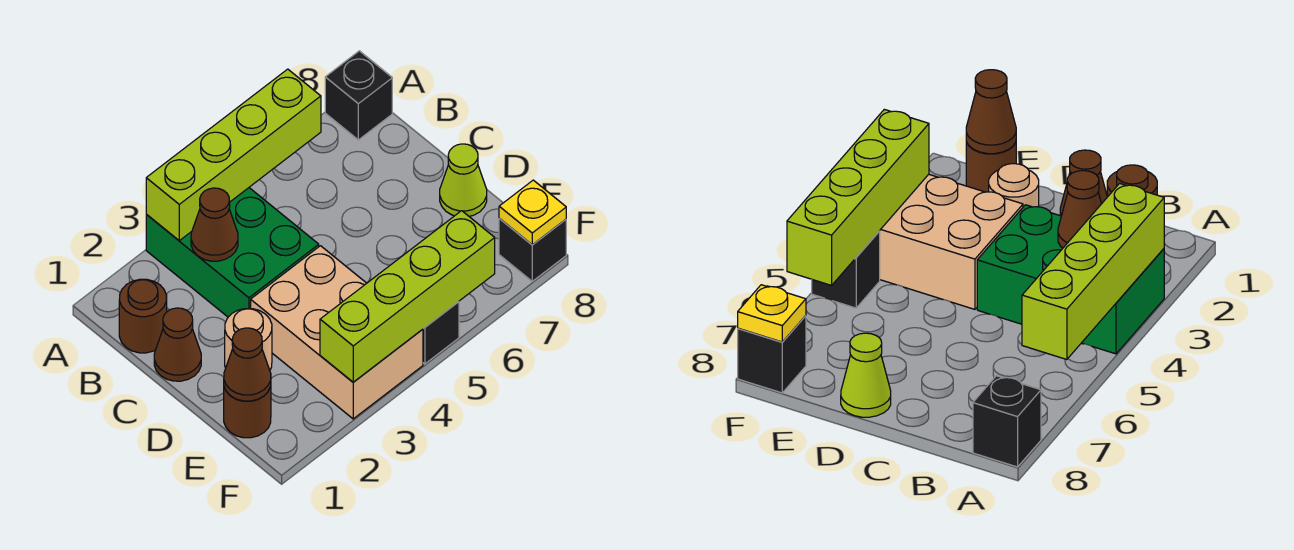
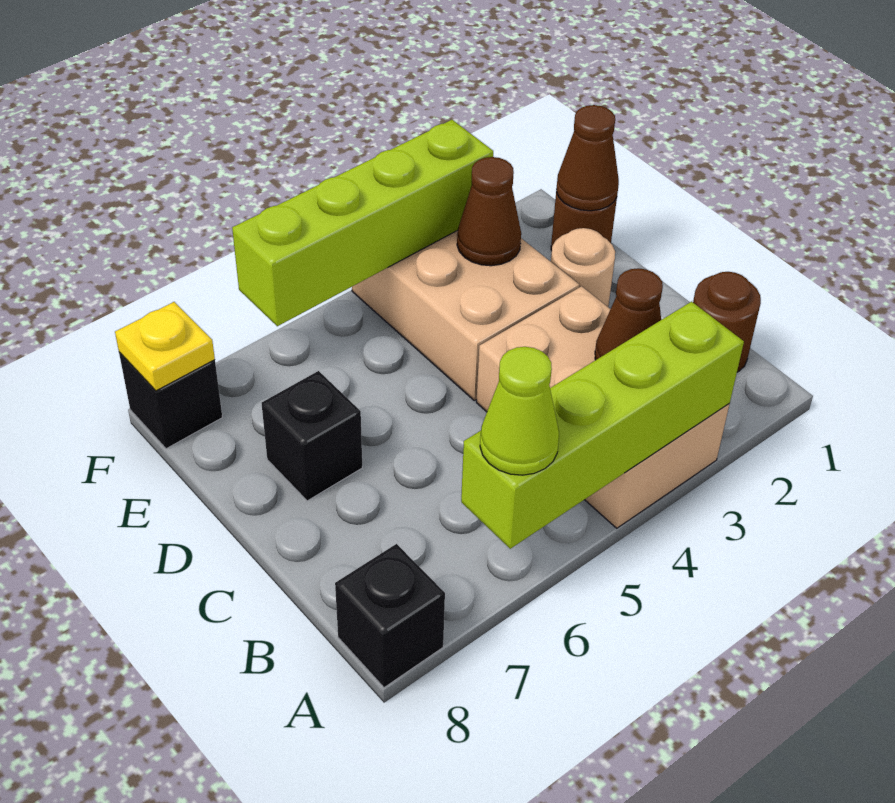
green 2x3 brick [146,188,319,317] -> tan 2x3 brick [476,286,730,528]
brown 1x1 cone [154,308,201,381] -> brown 1x1 cone moved to [457,157,521,266]
lime 1x1 cone [440,144,487,216] -> lime 1x1 cone moved to [480,347,559,475]
black 1x1 brick [423,302,459,364] -> black 1x1 brick moved to [262,371,362,501]

